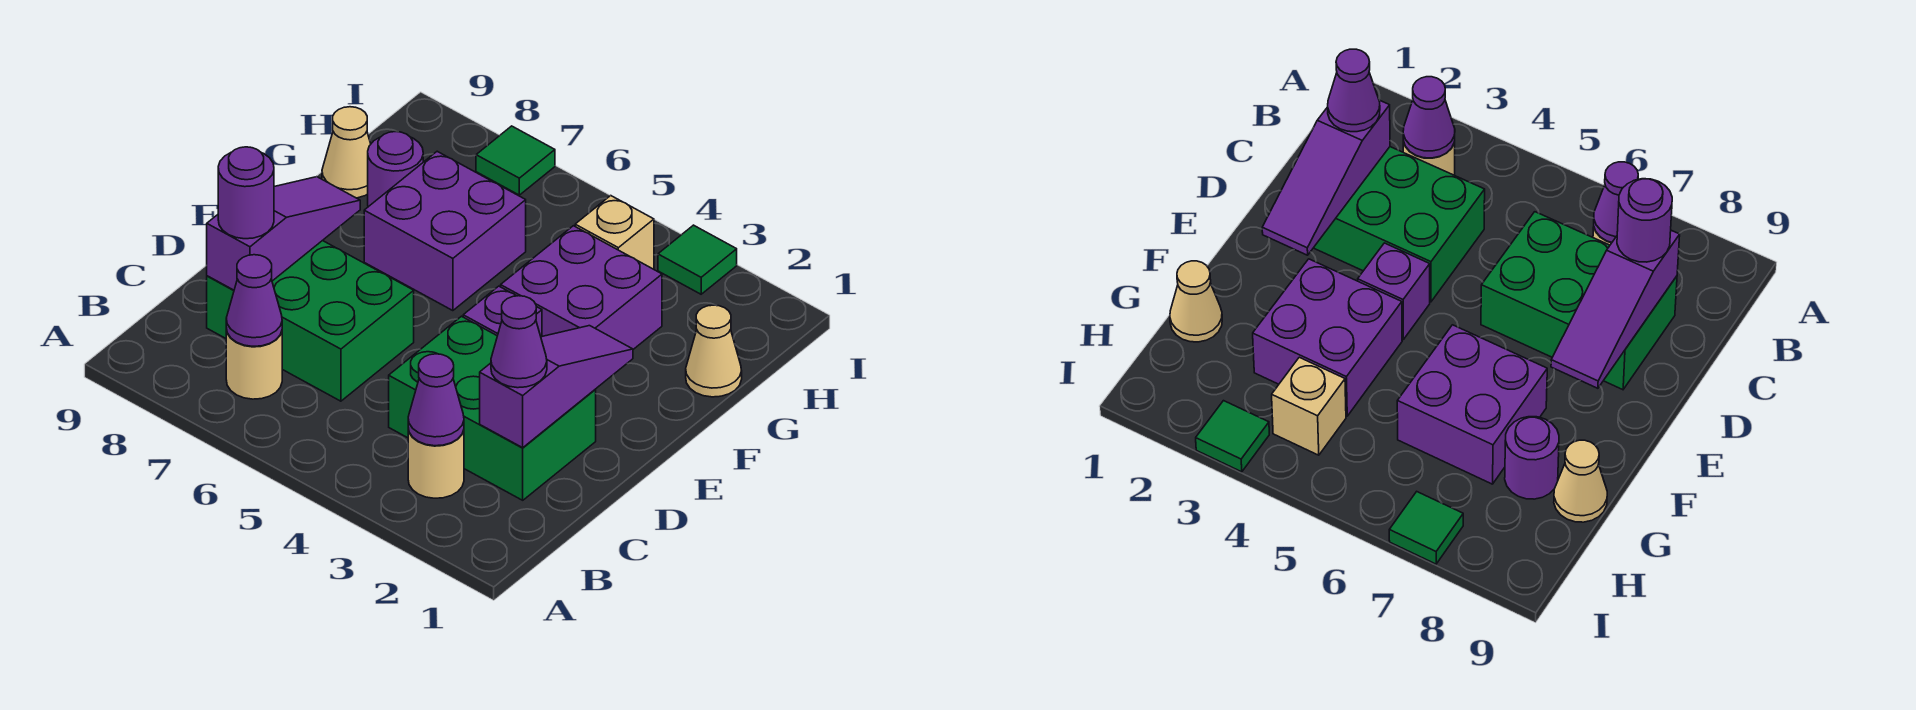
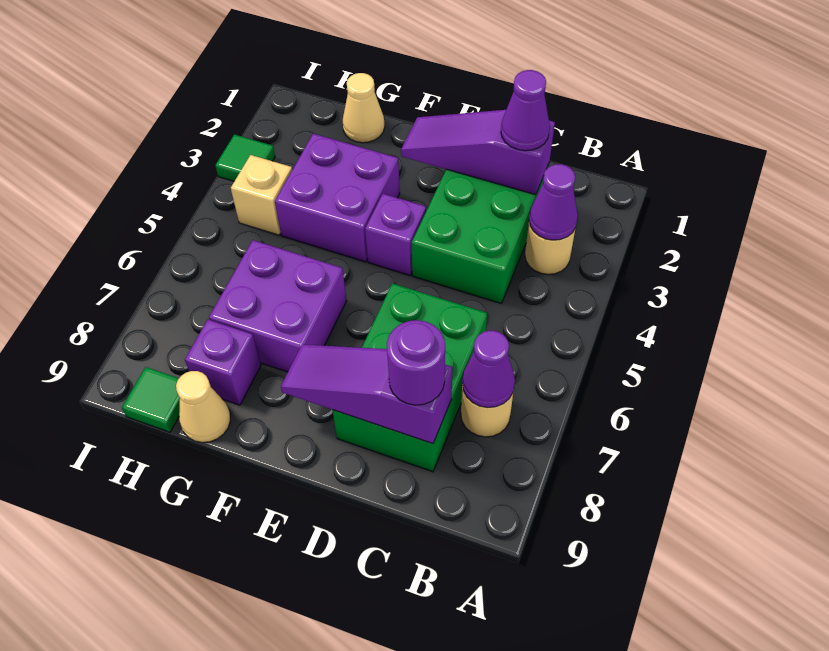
purple 1x1 round brick [368,132,423,207] -> purple 1x1 brick [185,320,261,405]
green 1x1 tile [476,126,555,195] -> green 1x1 tile moved to [122,367,180,432]

